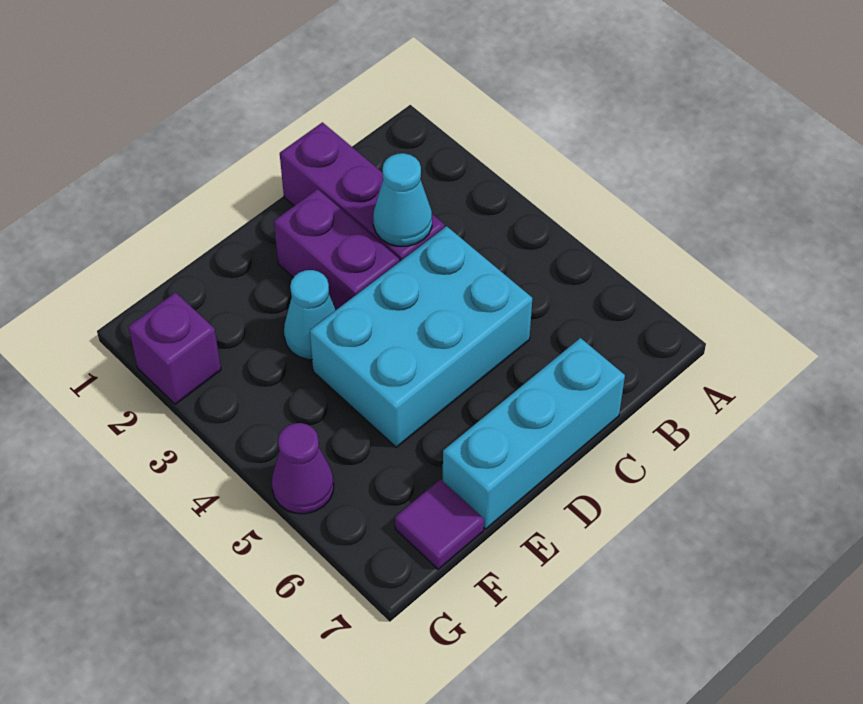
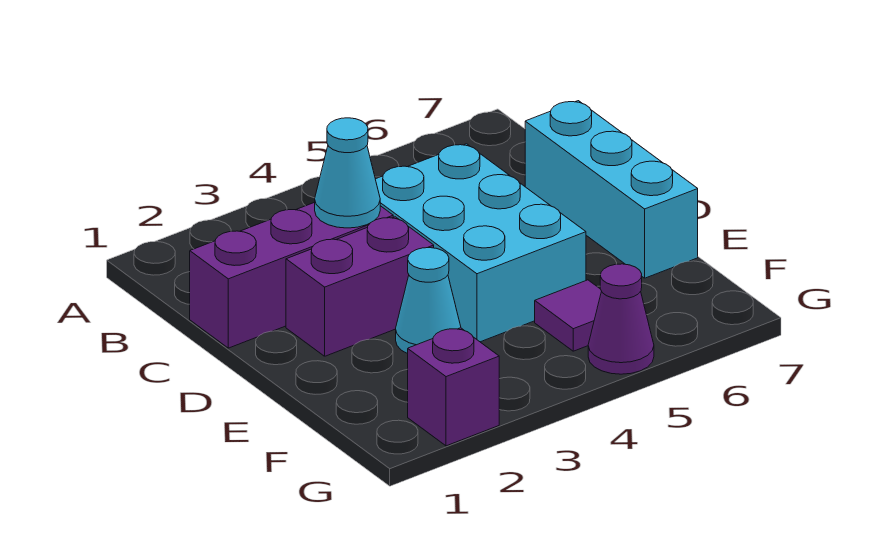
purple 1x1 tile [395,479,484,569] -> purple 1x1 tile moved to [535,280,602,351]

